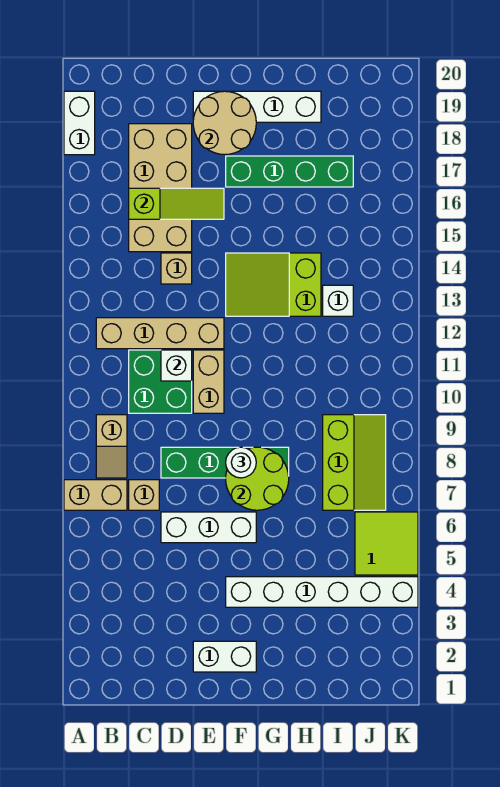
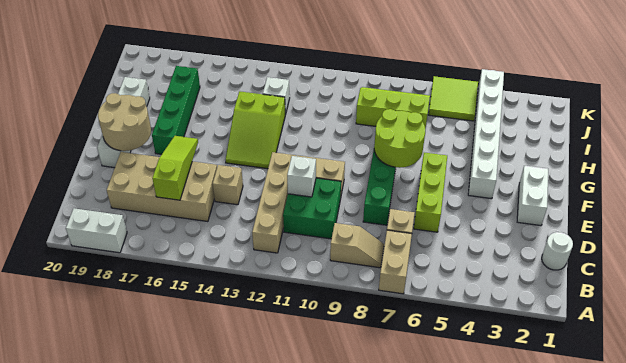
white 1x3 brick [161,512,256,543] -> lime 1x3 brick [414,153,447,232]
white 1x1 round brick [226,447,256,478] -> white 1x1 round brick moved to [542,232,573,270]

